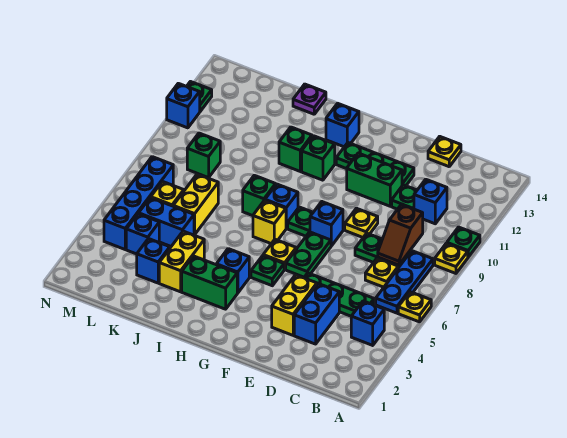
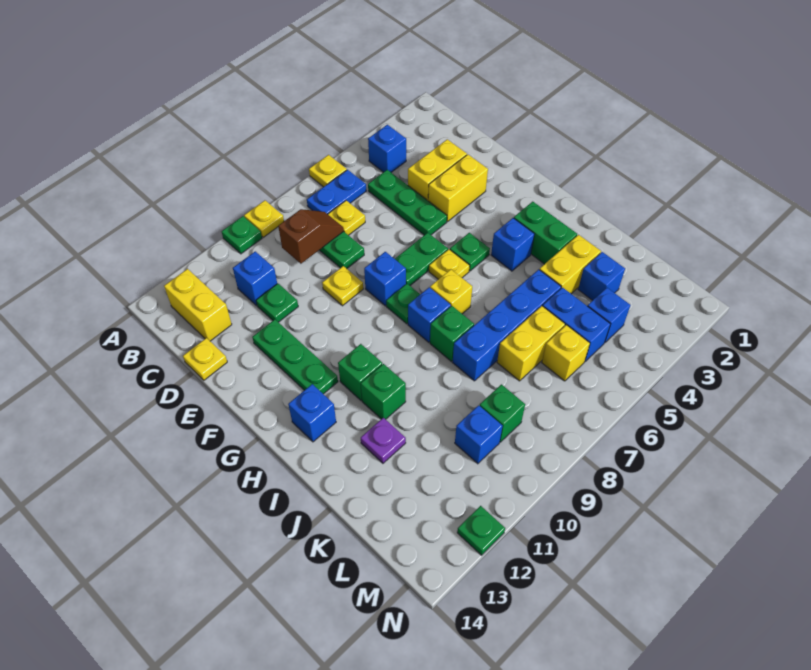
blue 1x3 plate [376,251,433,313] -> blue 1x2 plate [307,170,366,214]
none -> yellow 1x2 brick [164,269,232,341]
blue 1x2 brick [294,284,339,344] -> yellow 1x2 brick [408,139,467,200]
green 1x2 brick [347,153,402,206] -> none
purple 1x1 plate [293,84,326,114] -> purple 1x1 plate moved to [361,418,406,463]
blue 1x4 brick [104,157,173,249] -> blue 1x4 brick moved to [453,269,561,381]
blue 1x1 brick [167,83,200,128] -> blue 1x1 brick moved to [455,405,502,464]

